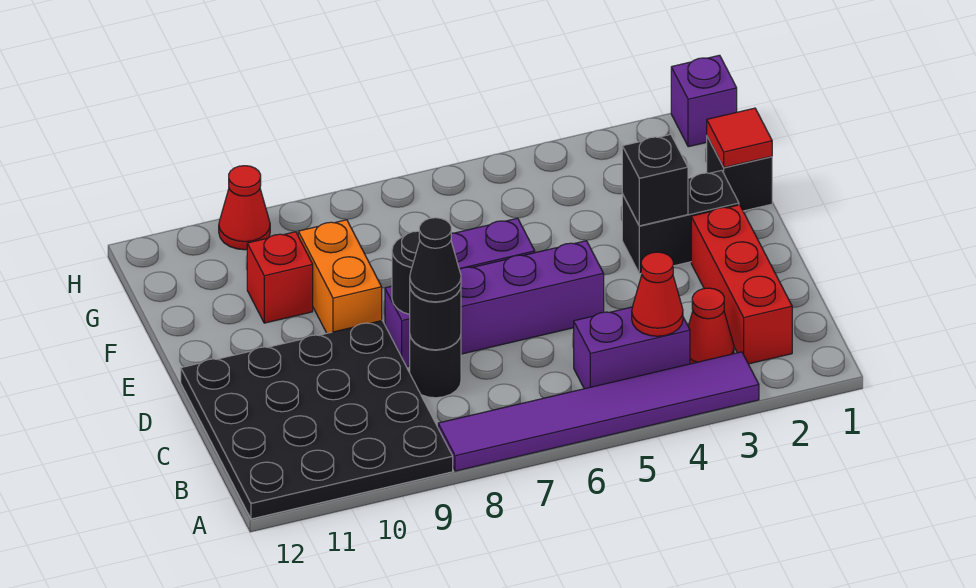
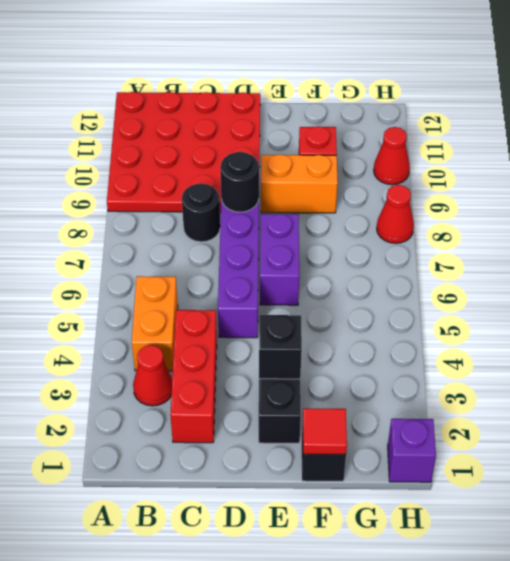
purple 1x6 tile [438,352,759,471] -> none
black 4x4 plate [181,321,453,519] -> red 4x4 plate [107,92,260,212]
red 1x3 brick [691,205,792,364] -> red 1x3 brick turned to [170,310,217,443]
purple 1x2 brick [574,307,690,389] -> orange 1x2 brick [132,276,178,371]
red 1x1 cone [632,252,683,336] -> red 1x1 cone moved to [377,185,414,243]
black 1x1 round brick [410,288,461,350] -> none
black 1x1 cone [410,218,461,302] -> none

